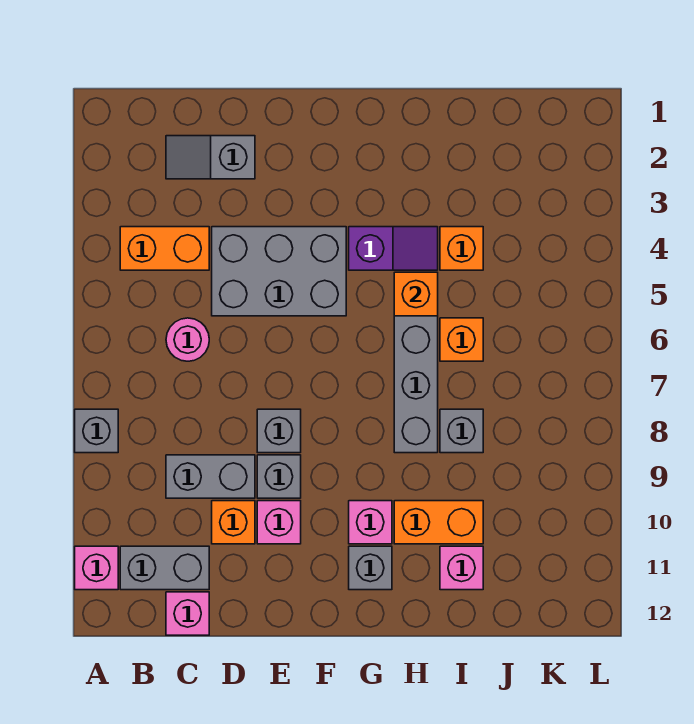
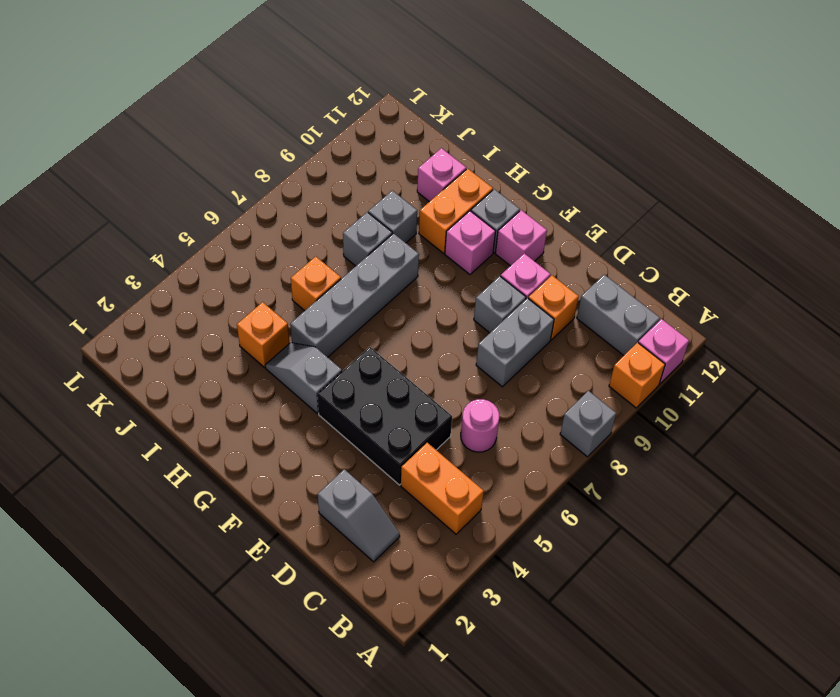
grey 1x2 brick [166,455,255,498] -> grey 1x2 brick turned to [476,298,554,387]
pink 1x1 brick [166,592,209,635] -> pink 1x1 brick moved to [495,210,547,266]
grey 2x3 brick [212,227,346,316] -> black 2x3 brick [317,347,452,485]
grey 1x1 brick [257,409,301,453] -> grey 1x1 brick moved to [368,190,417,243]
purple 1x2 slope [349,227,438,270] -> grey 1x2 slope [265,343,342,413]
orange 1x1 brick [394,272,438,316] -> orange 1x1 brick moved to [609,343,665,408]
orange 1x2 brick [394,501,483,544] -> orange 1x2 brick turned to [419,169,493,253]

